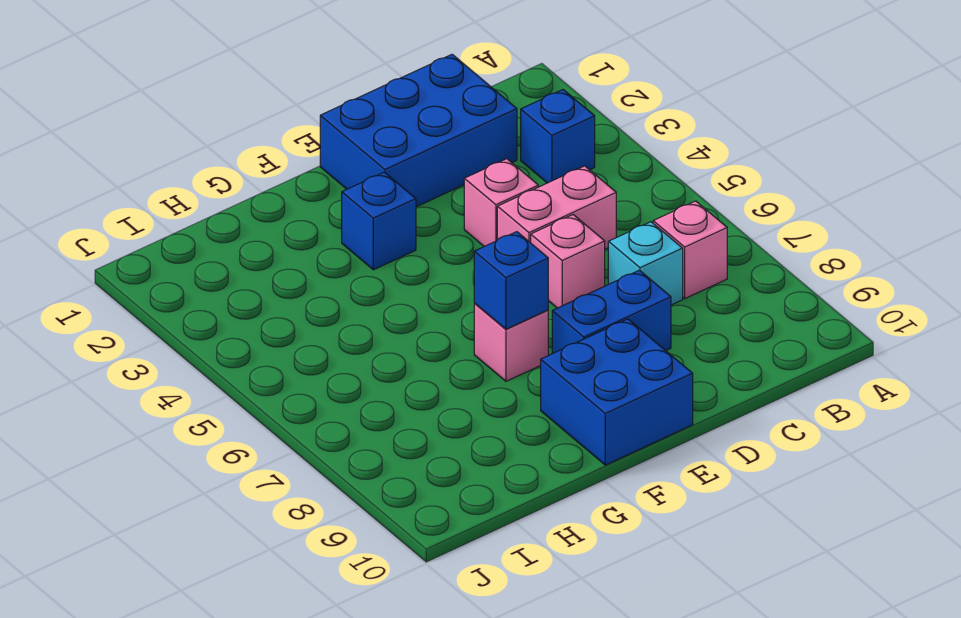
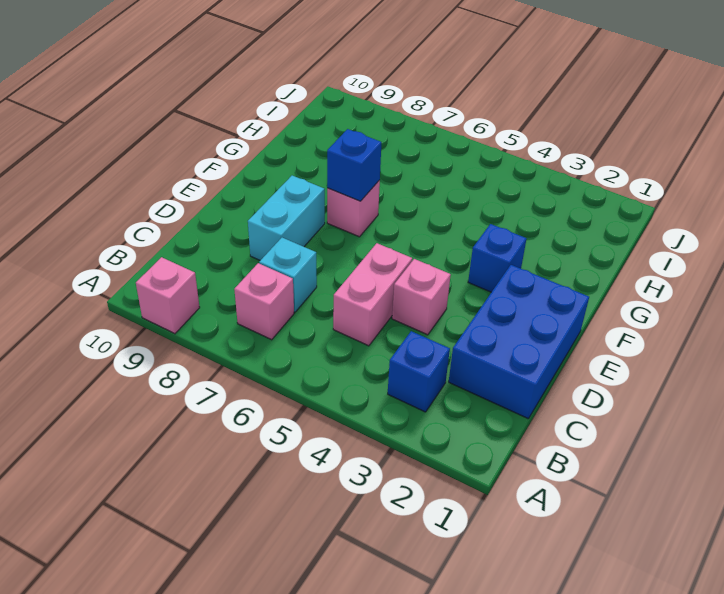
pink 1x1 brick [531,215,605,308] -> pink 1x1 brick moved to [136,257,200,334]
blue 1x2 brick [552,270,671,354] -> cyan 1x2 brick [248,176,325,260]
blue 2x2 brick [541,319,693,465] -> none

